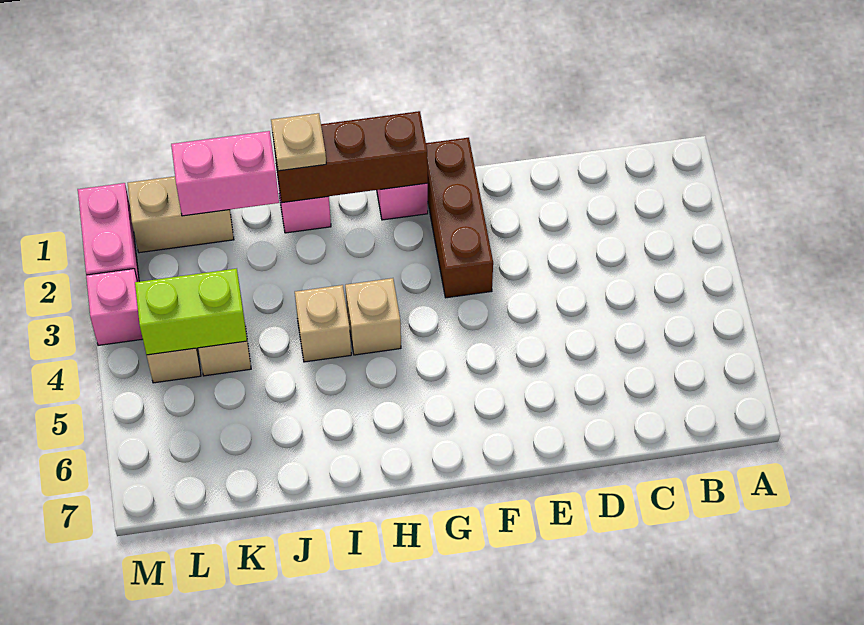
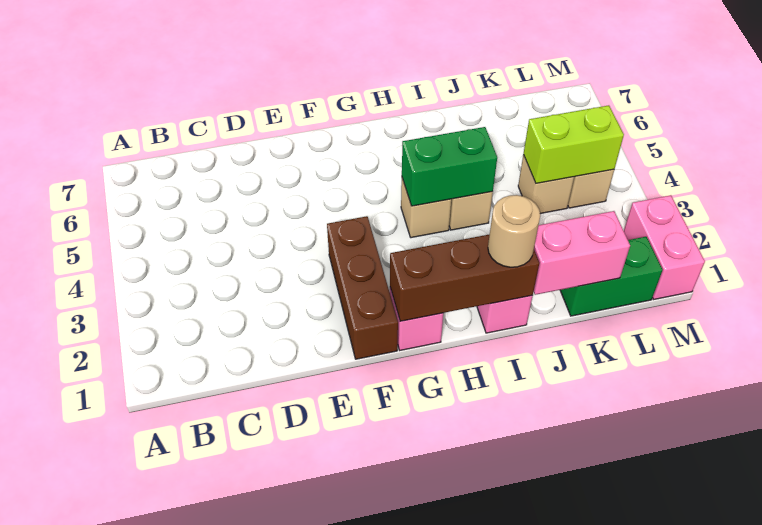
none -> green 1x2 brick [402,127,497,206]
tan 1x1 plate [271,113,326,171] -> tan 1x1 round brick [488,195,540,267]
tan 1x2 brick [128,176,234,253] -> green 1x2 brick [560,237,663,316]
pink 1x1 brick [86,269,143,345] -> none

